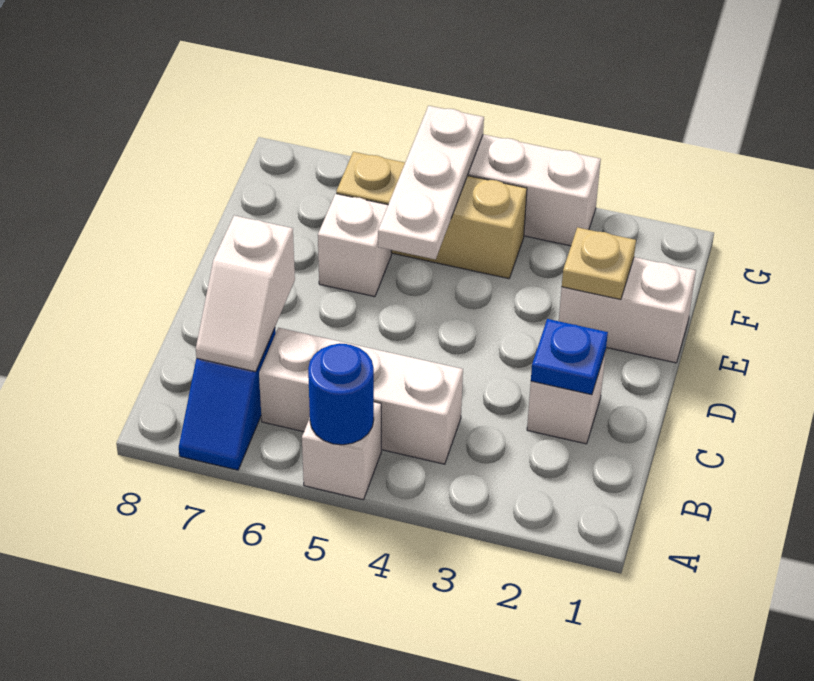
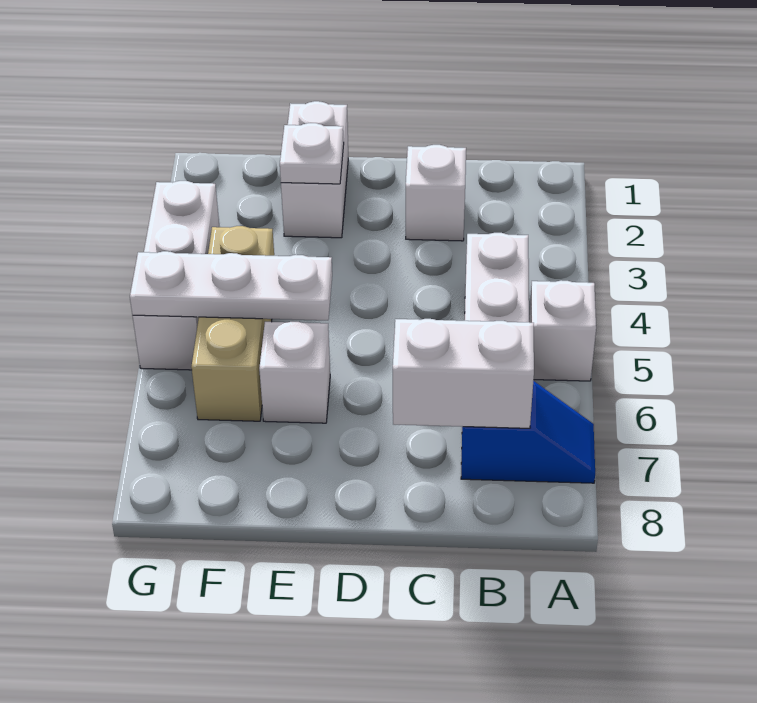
blue 1x1 round brick [308,343,374,445] -> none
white 1x2 slope [196,216,295,372] -> white 1x2 brick [393,319,534,428]
blue 1x1 plate [531,319,608,395] -> none
tan 1x1 plate [562,227,636,300] -> white 1x1 plate [280,123,344,184]

